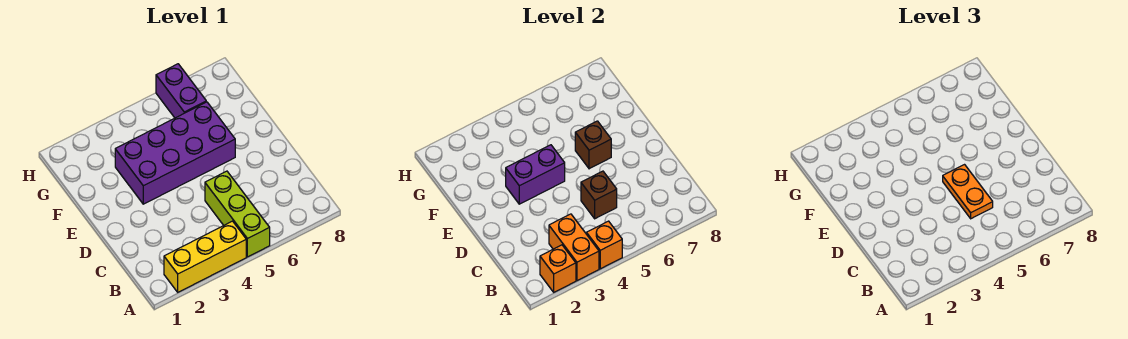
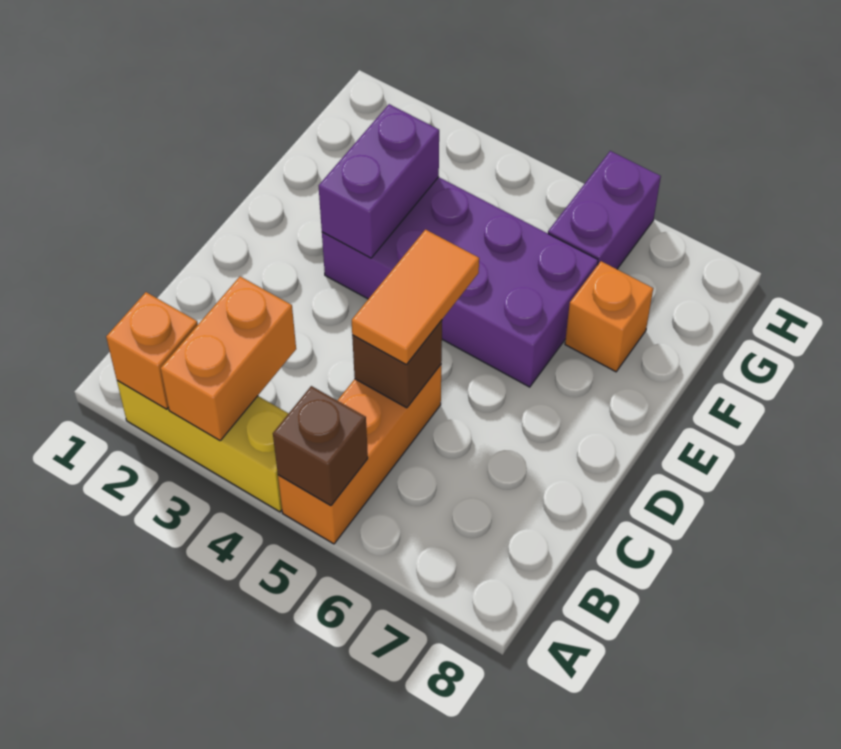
orange 1x1 brick [587,221,622,269] -> orange 1x1 brick moved to [565,261,653,372]
lime 1x3 brick [205,171,270,257] -> orange 1x3 brick [278,365,441,544]
orange 1x2 plate [943,165,993,219] -> orange 1x2 tile [352,230,479,365]
purple 1x2 brick [506,145,565,204] -> purple 1x2 brick turned to [319,104,439,258]
brown 1x1 brick [575,121,611,169] -> brown 1x1 brick moved to [273,386,368,506]

